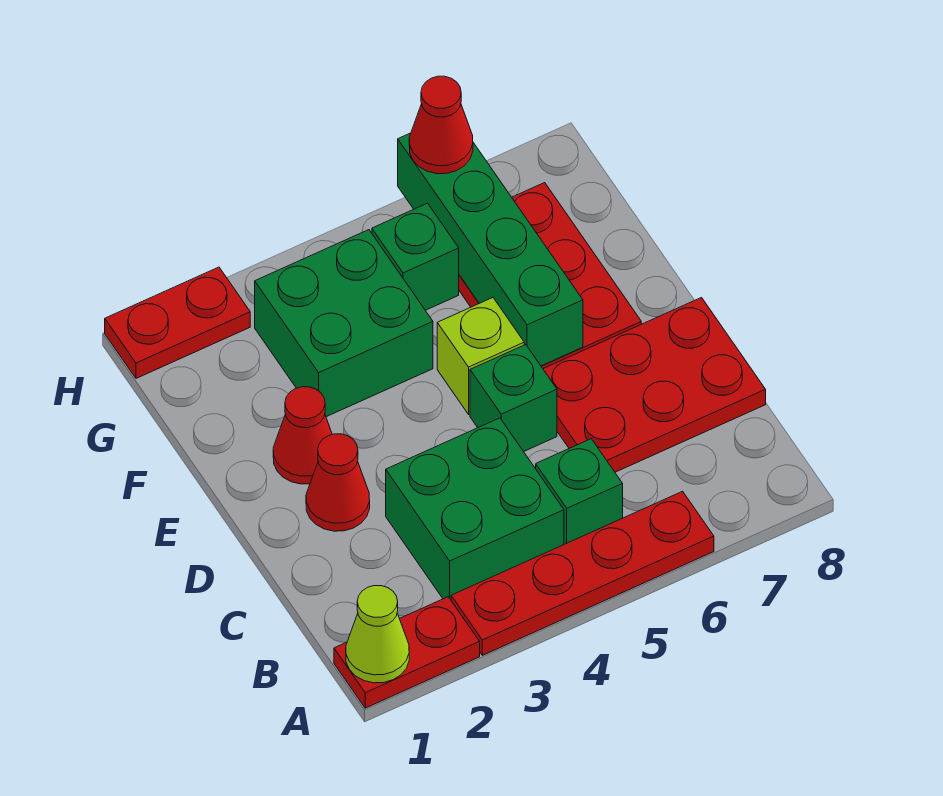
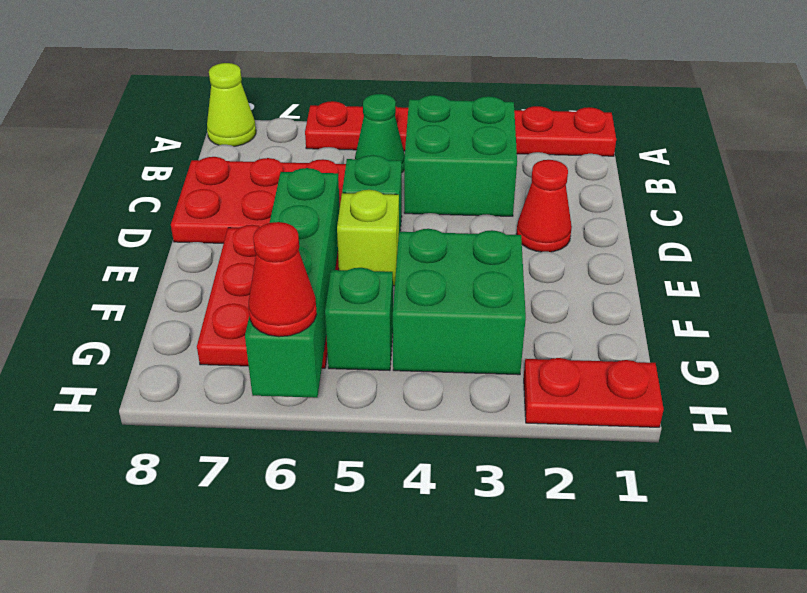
lime 1x1 cone [346,586,409,683] -> lime 1x1 cone moved to [207,63,256,146]
green 1x1 brick [536,439,623,544] -> green 1x1 cone [355,94,405,172]
red 1x1 cone [273,387,332,484] -> none

